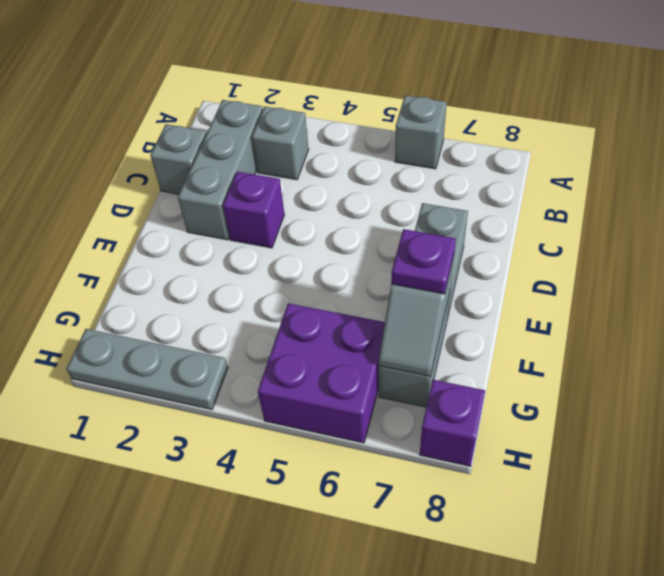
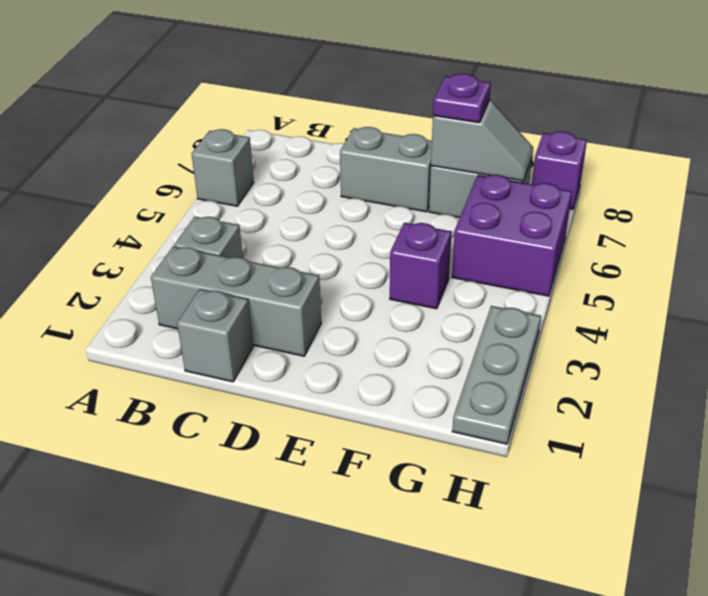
purple 1x1 brick [223,172,285,248] -> purple 1x1 brick moved to [390,223,452,309]

